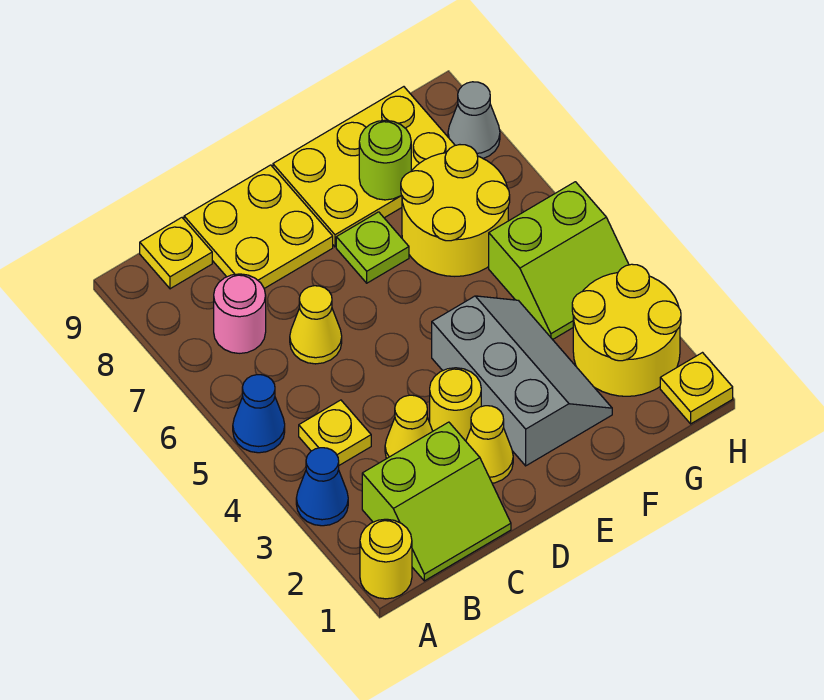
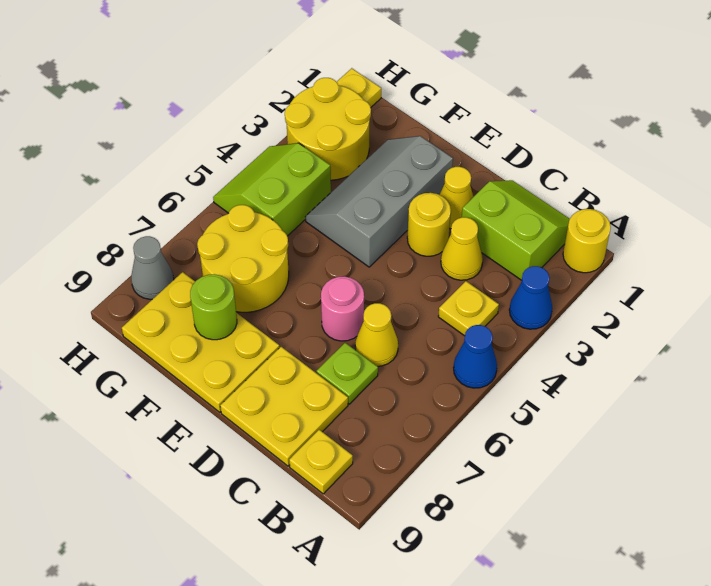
pink 1x1 round brick [214,274,266,353] -> pink 1x1 round brick moved to [321,276,364,341]
lime 1x1 plate [336,212,409,283] -> lime 1x1 plate moved to [317,343,378,404]
lime 2x2 slope [489,182,629,340] -> lime 2x2 slope turned to [213,143,331,236]

